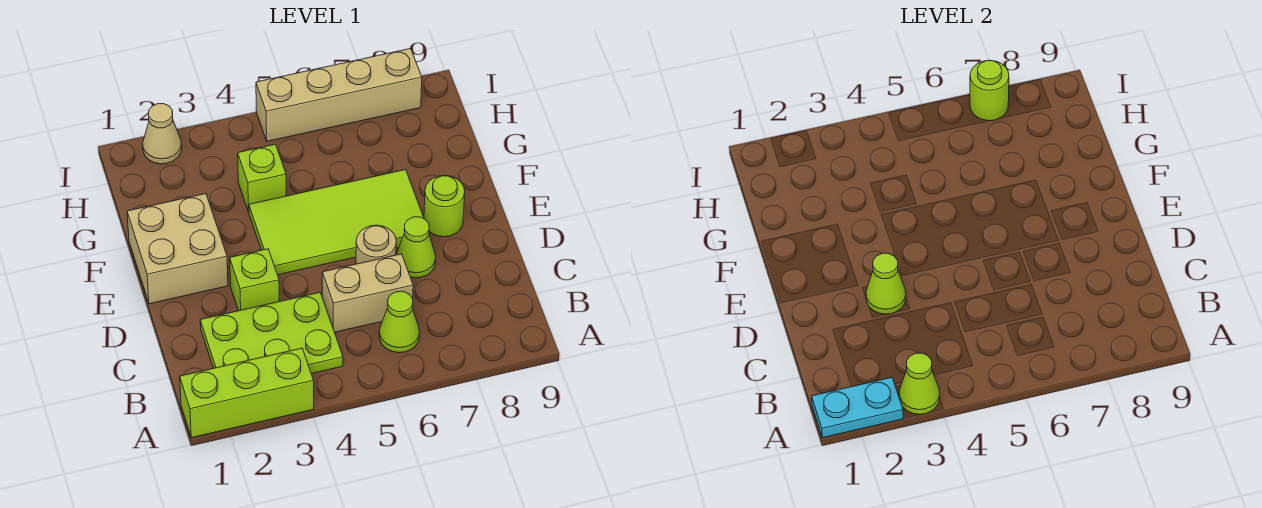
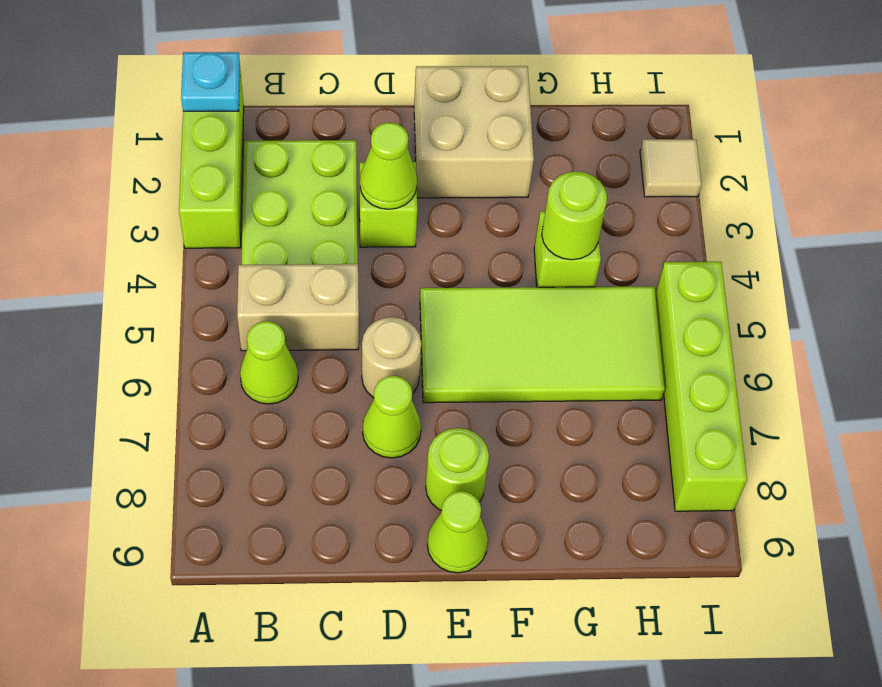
cyan 1x2 plate [812,378,903,438] -> cyan 1x1 plate [181,52,240,111]
lime 1x1 cone [899,353,940,414] -> lime 1x1 cone moved to [427,491,488,573]
tan 1x2 brick [322,254,413,332] -> tan 1x2 brick turned to [237,264,359,351]
lime 2x4 tile [249,170,424,275] -> lime 2x4 tile turned to [420,287,665,403]
tan 1x1 cone [143,104,182,164] -> tan 1x1 tile [640,139,702,197]
tan 1x4 brick [256,48,422,141] -> lime 1x4 brick [655,262,747,511]
lime 1x1 round brick [970,60,1009,121] -> lime 1x1 round brick moved to [542,171,607,260]

